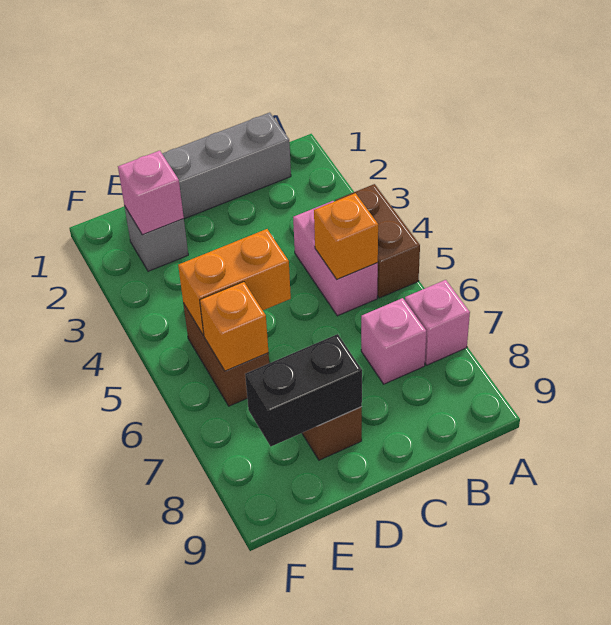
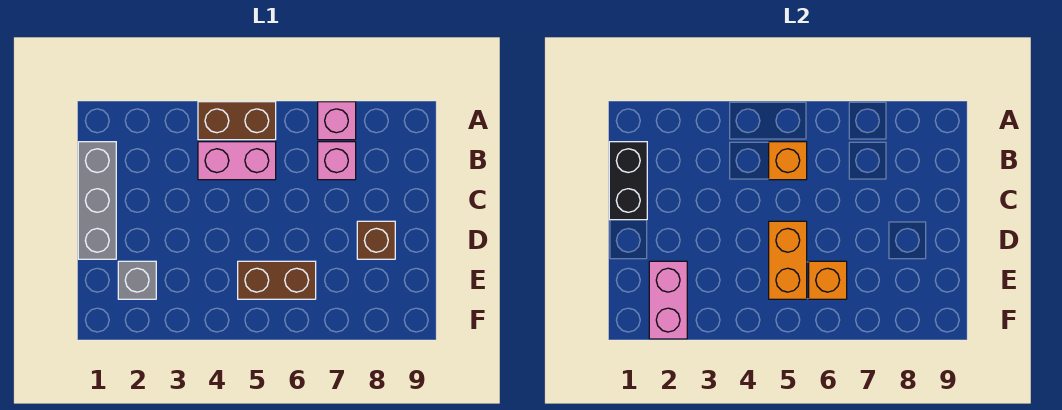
black 1x2 brick [245,334,362,446] -> black 1x2 brick moved to [609,142,647,220]
pink 1x1 brick [118,151,184,235] -> pink 1x2 brick [649,261,687,339]

